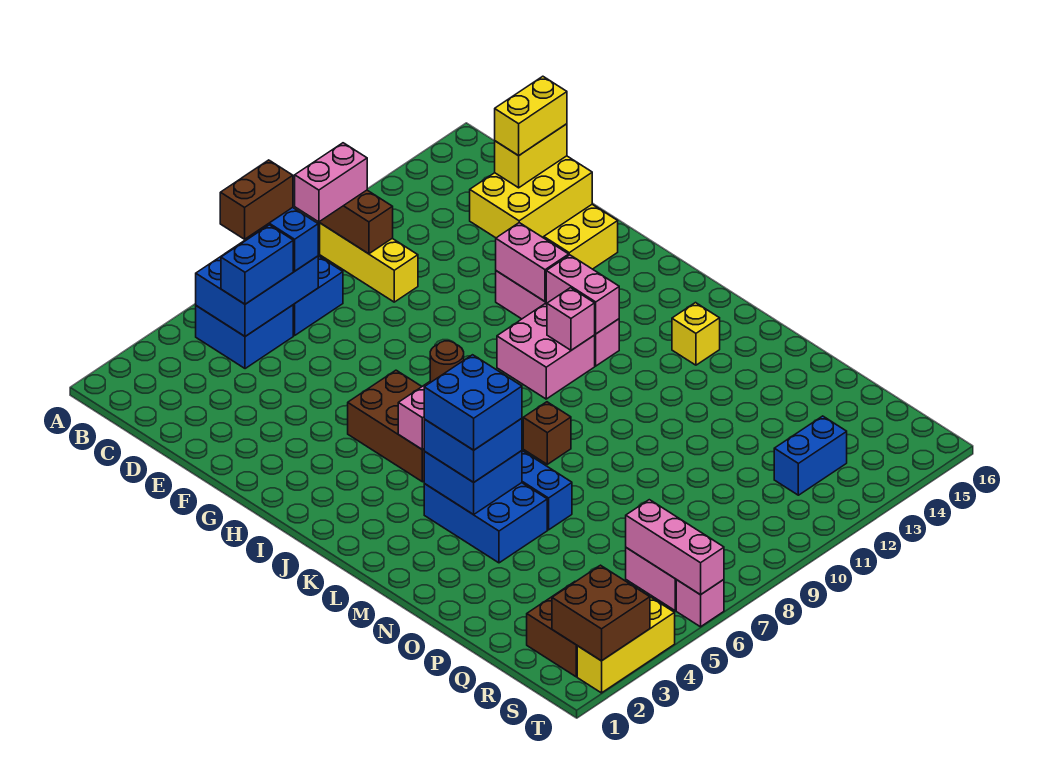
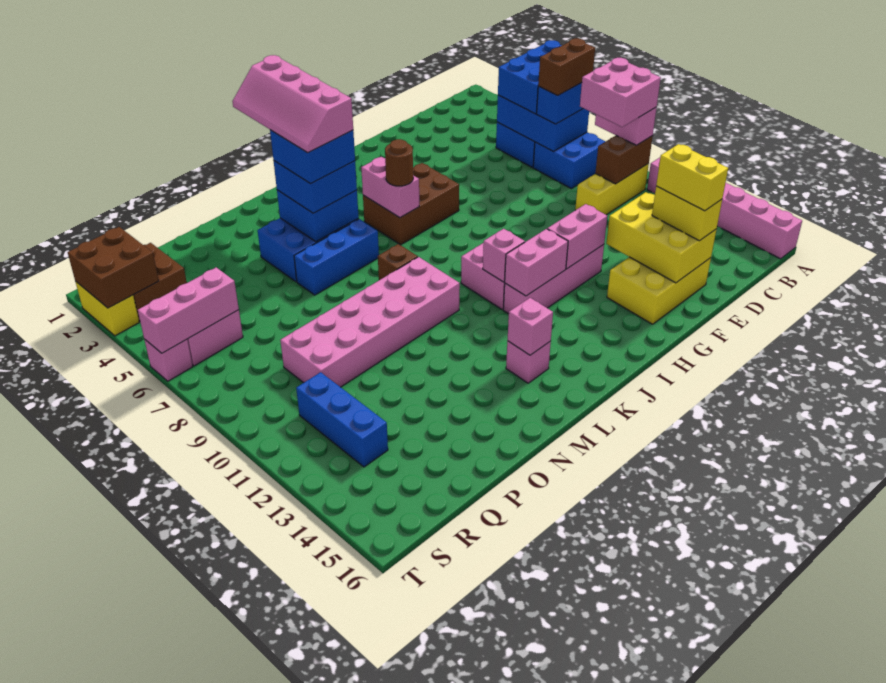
none -> pink 1x6 brick [647,158,802,259]
brown 1x2 brick [220,160,293,239] -> brown 1x2 brick turned to [538,38,595,95]
none -> pink 2x2 brick [580,58,661,127]
blue 1x2 brick [221,225,293,304] -> blue 2x3 brick [498,40,562,114]
none -> pink 2x4 slope [232,55,353,153]
none -> pink 2x6 brick [280,257,460,387]
yellow 1x1 brick [672,303,720,365] -> pink 1x1 brick [506,341,551,383]
none -> pink 1x1 brick [507,298,553,355]
blue 1x2 brick [774,416,847,495] -> blue 1x3 brick [296,372,388,467]
yellow 1x3 brick [577,597,675,693] -> yellow 1x2 brick [75,281,139,336]

